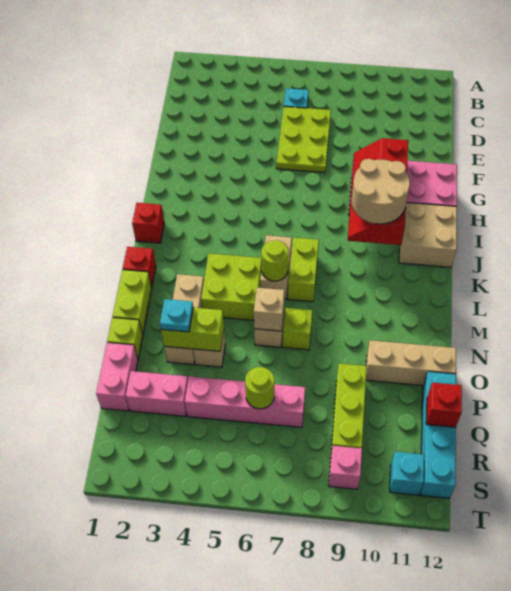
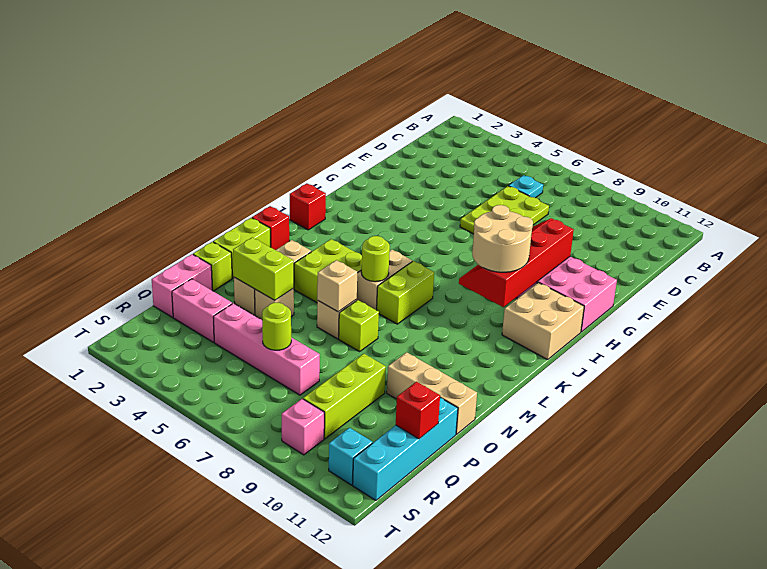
cyan 1x1 plate [160,299,193,332] -> none

